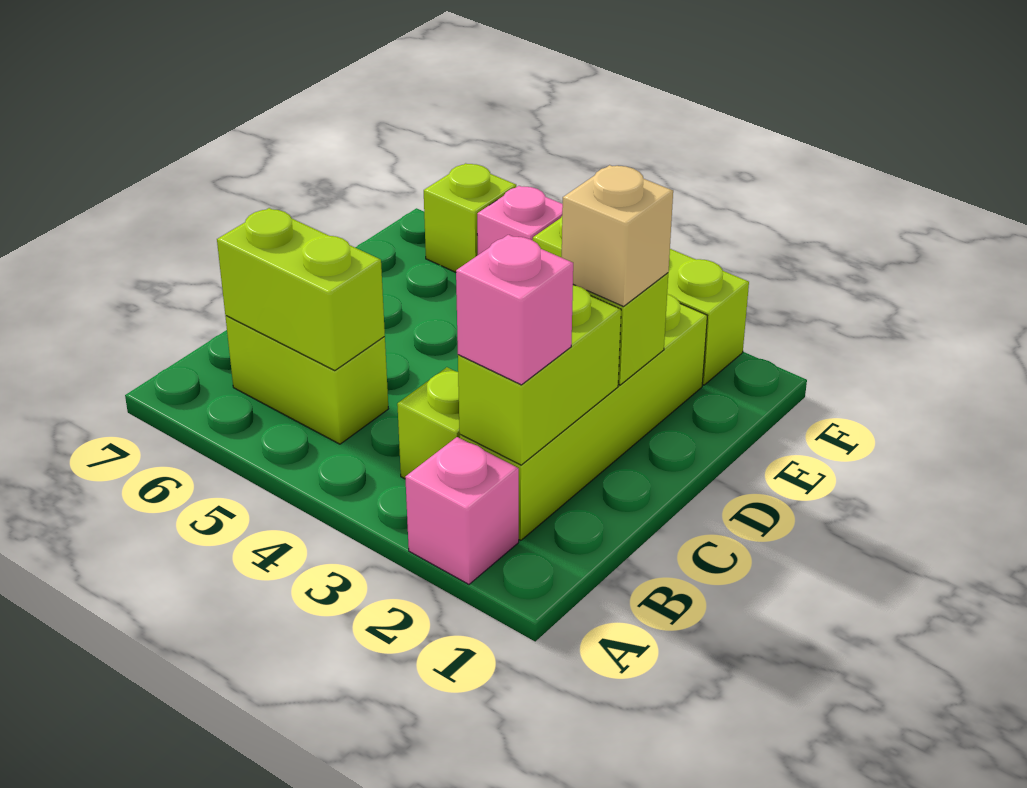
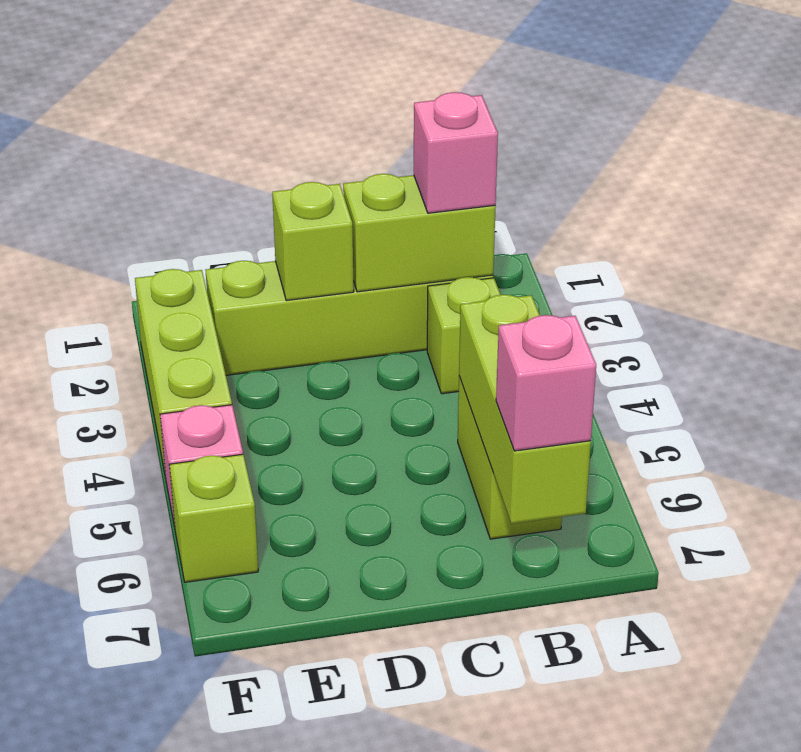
pink 1x1 brick [405,437,519,584] -> pink 1x1 brick moved to [496,315,596,451]
lime 1x2 brick [217,208,385,371] -> lime 1x3 brick [459,295,591,524]
tan 1x1 brick [562,165,673,307] -> none

